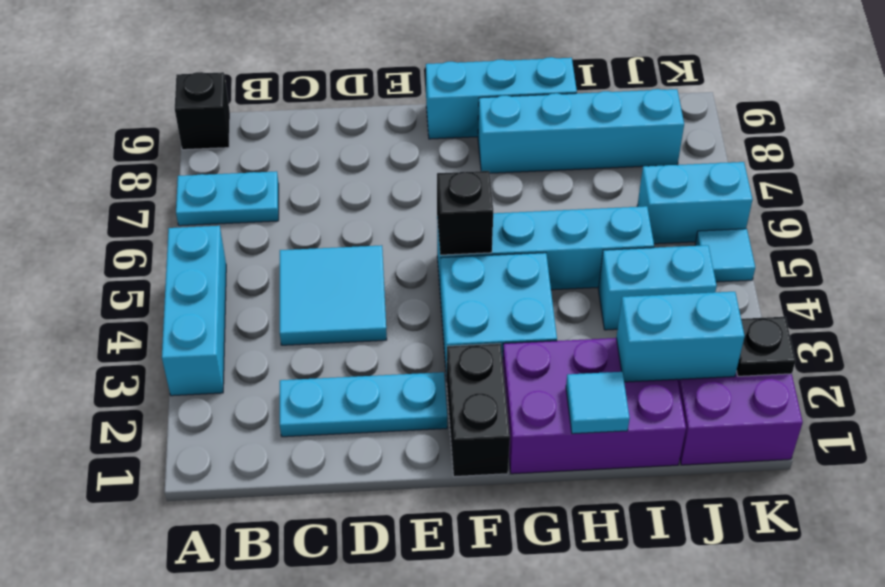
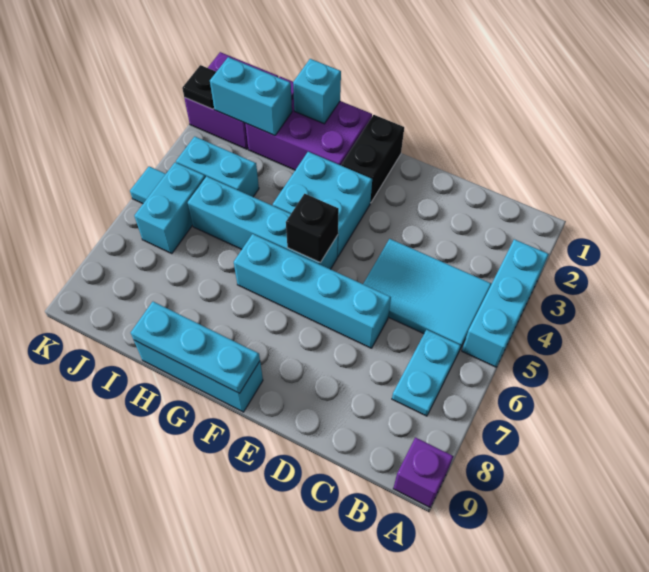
cyan 1x2 plate [176,171,279,226] -> cyan 1x2 plate turned to [392,330,461,416]
black 1x1 brick [175,72,230,150] -> purple 1x1 brick [393,437,454,507]
cyan 1x3 plate [280,372,447,437] -> cyan 1x3 plate moved to [131,302,260,393]
cyan 2x2 tile [280,245,387,345] -> cyan 2x3 tile [363,239,492,349]
cyan 1x4 brick [478,89,684,173] -> cyan 1x4 brick moved to [234,234,391,348]
cyan 1x1 tile [566,372,630,434] -> cyan 1x1 brick [293,59,341,124]
cyan 1x2 brick [637,162,753,244] -> cyan 1x2 brick turned to [134,162,205,254]

